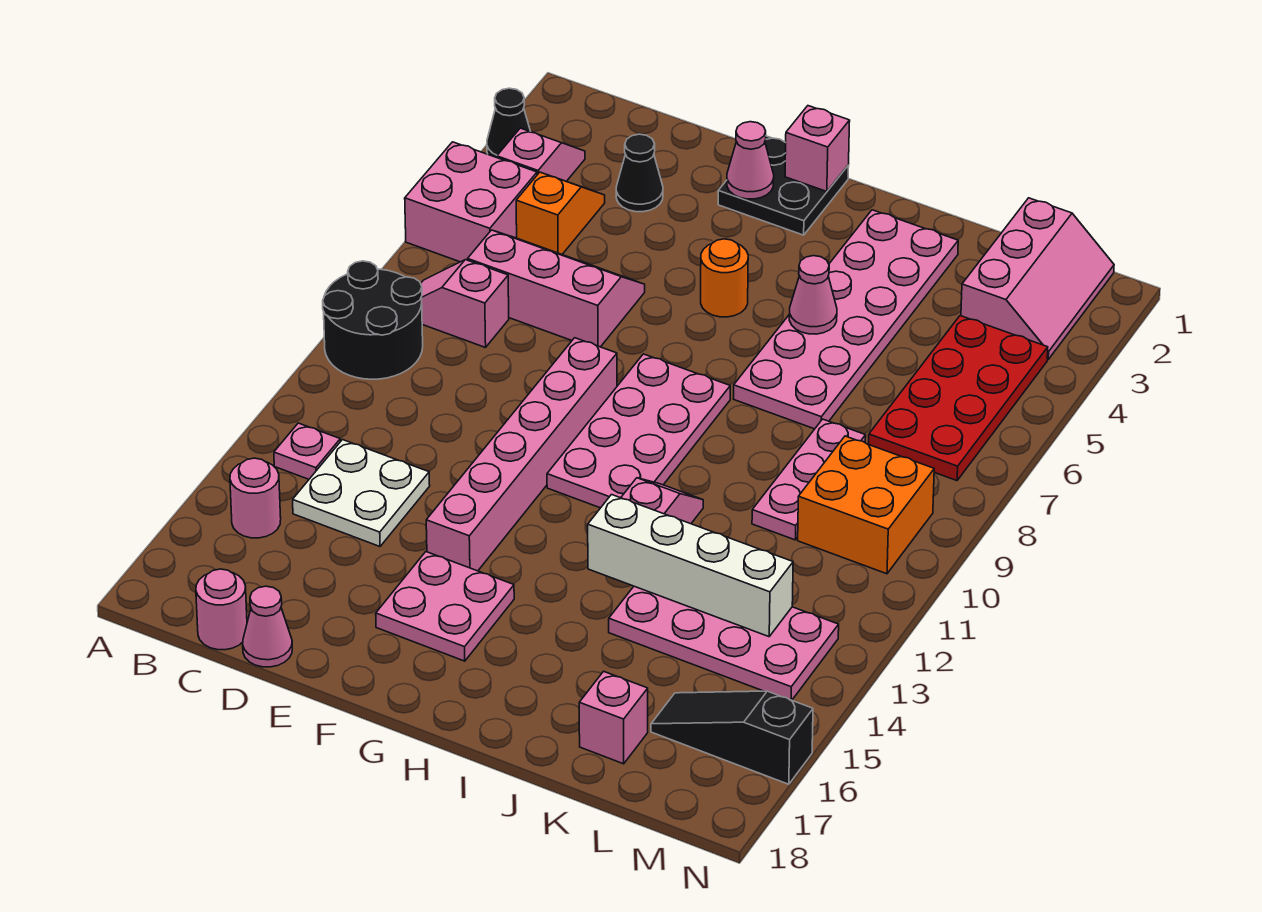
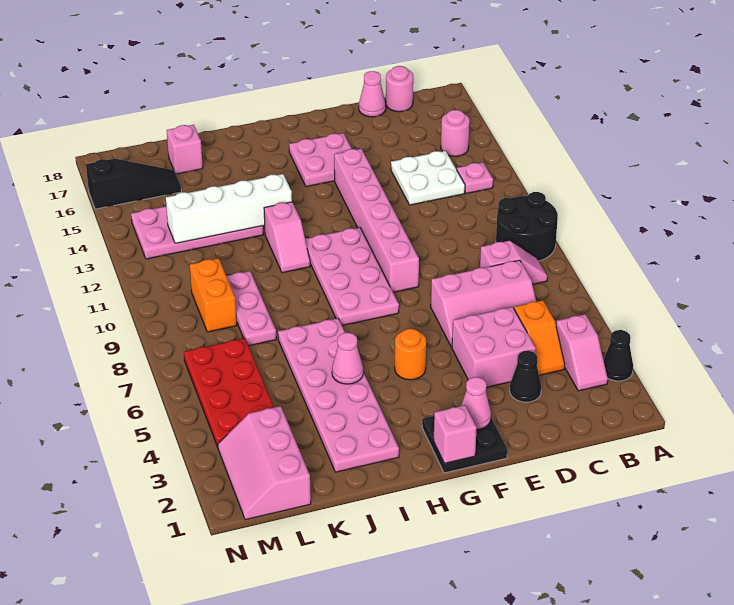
pink 2x2 brick [405,142,537,262] -> pink 2x2 brick moved to [452,307,536,387]
orange 2x2 brick [798,436,934,574] -> orange 1x2 brick [190,258,237,332]

